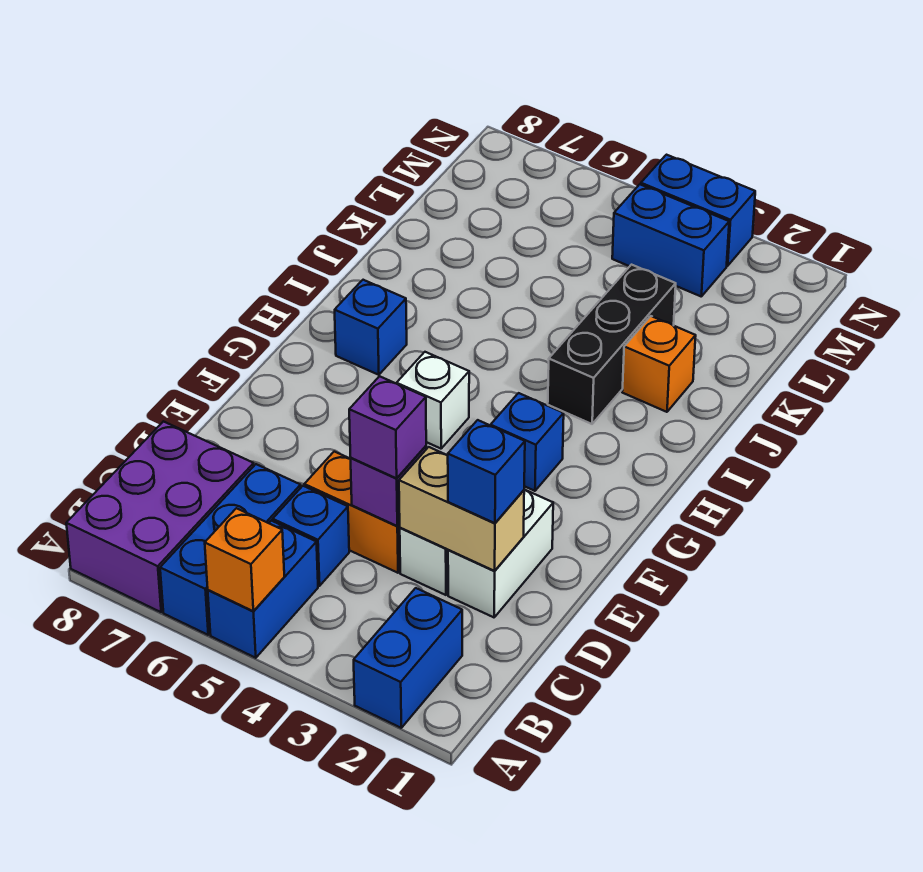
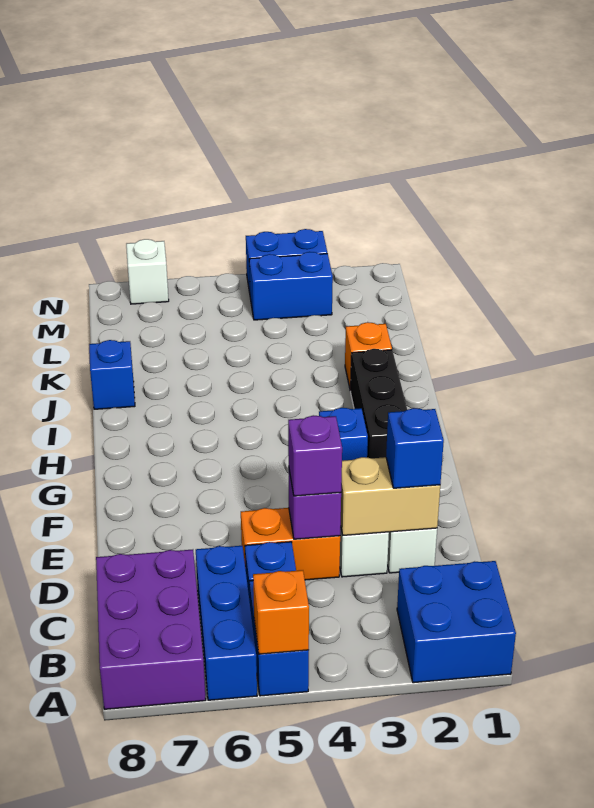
blue 1x2 brick [354,588,462,728] -> blue 2x2 brick [397,561,516,683]
white 1x1 brick [397,352,469,449] -> white 1x1 brick moved to [126,239,169,304]
blue 1x1 brick [335,280,407,375] -> blue 1x1 brick moved to [89,340,135,409]
black 1x3 brick [548,265,676,424] -> black 1x3 brick moved to [351,349,407,458]

